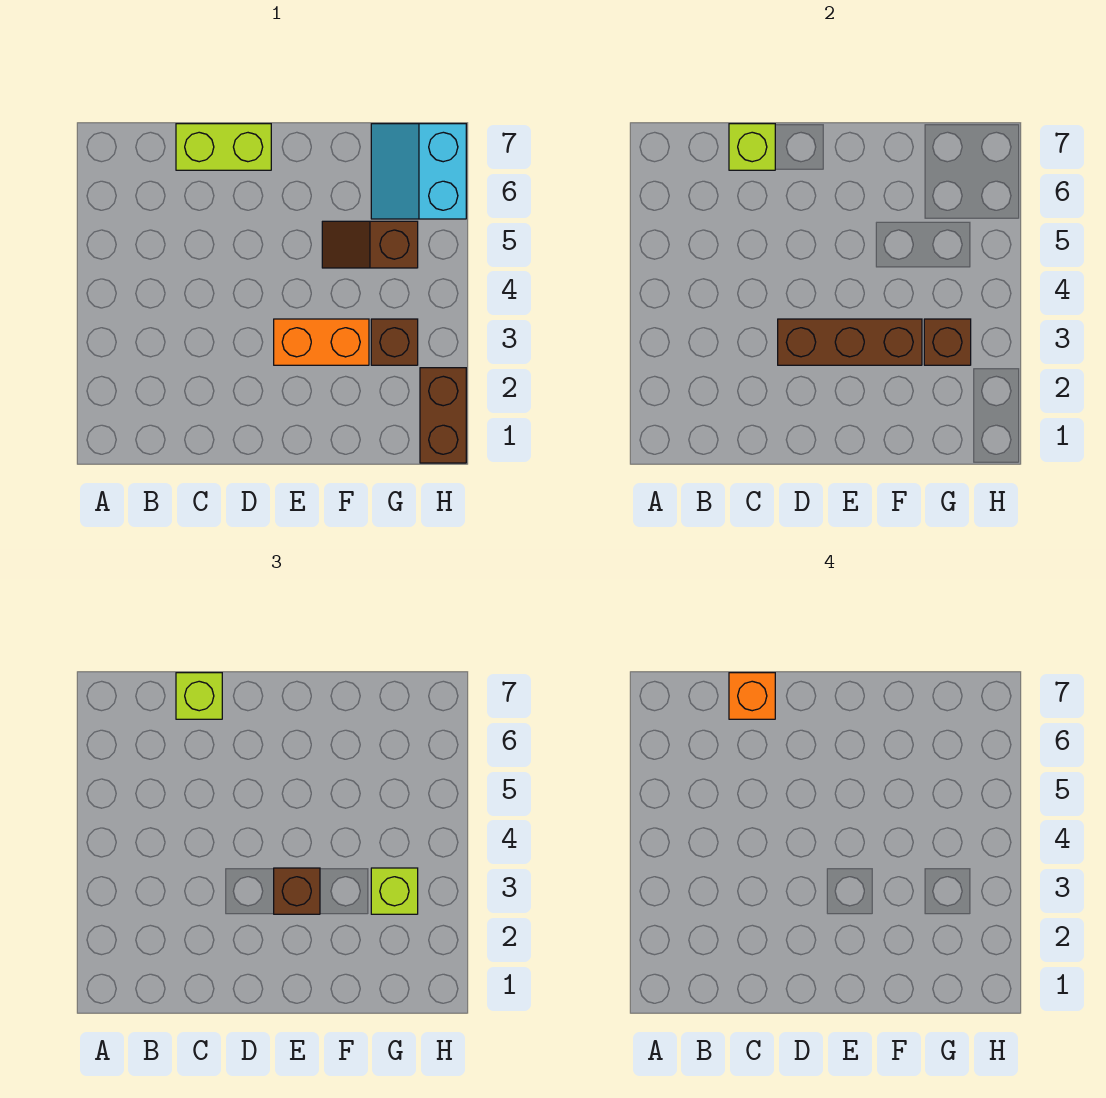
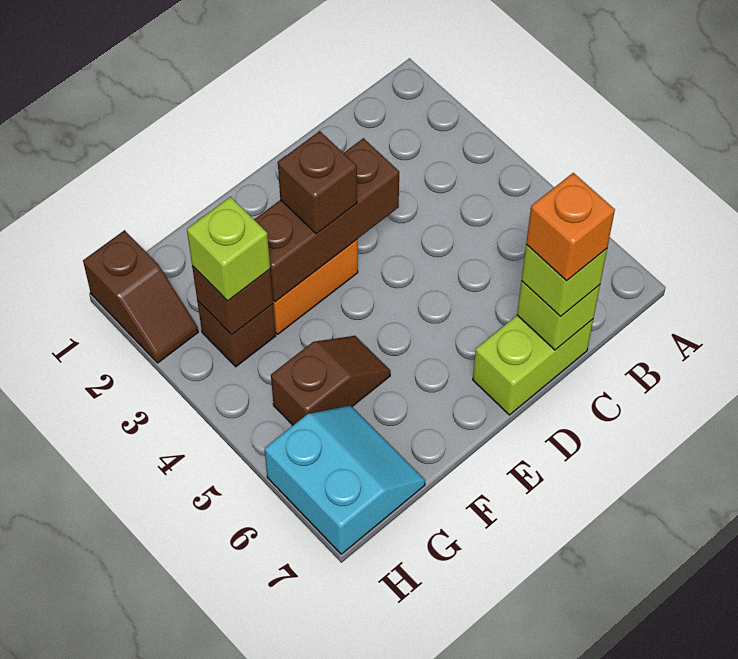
brown 1x2 brick [420,368,466,463] -> brown 1x2 slope [83,230,198,363]

